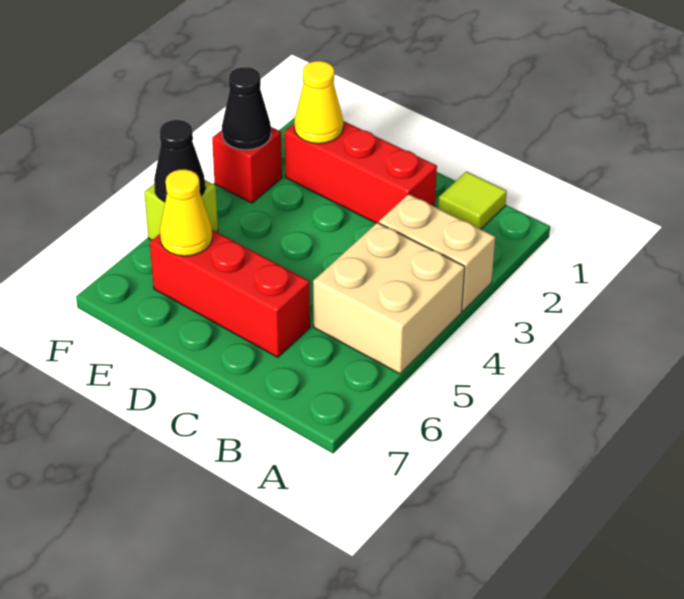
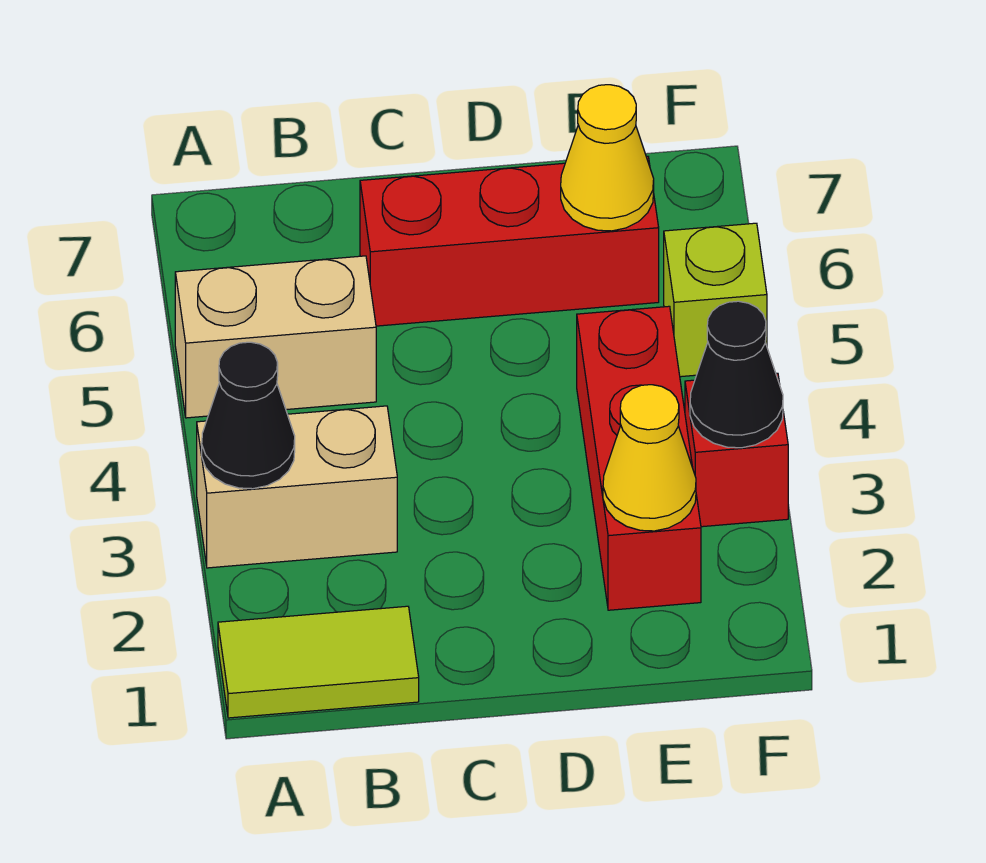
tan 2x2 brick [313,223,465,374] -> tan 1x2 brick [175,256,376,418]
lime 1x1 tile [438,172,507,229] -> lime 1x2 tile [218,606,419,718]
red 1x3 brick [285,121,437,223] -> red 1x3 brick turned to [577,306,701,610]
black 1x1 cone [154,120,205,202] -> black 1x1 cone moved to [202,342,295,489]

